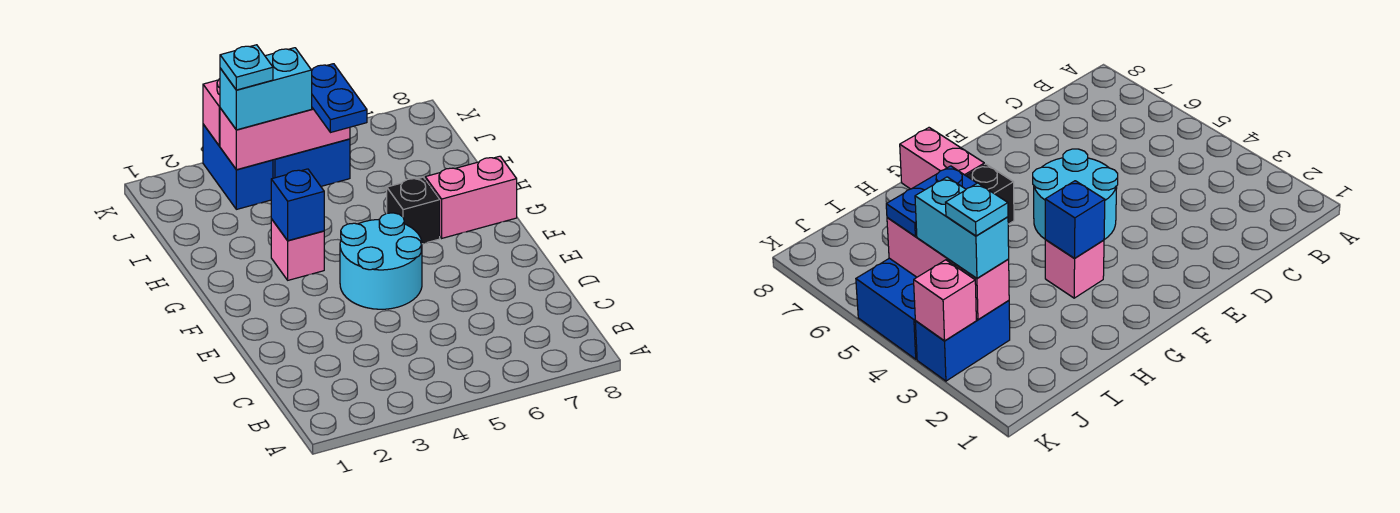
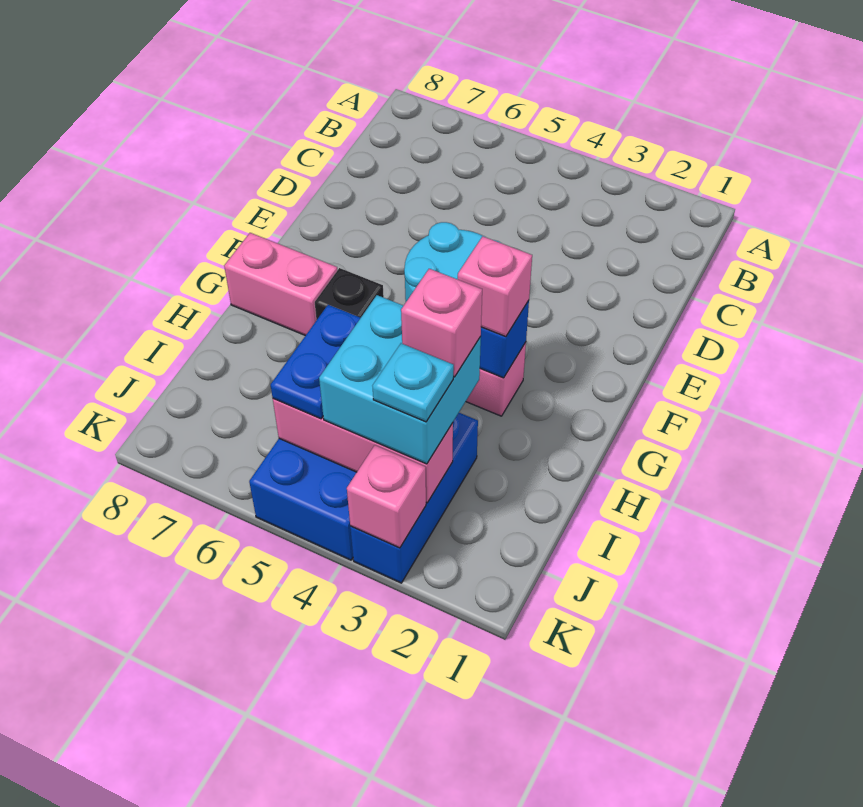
none -> pink 1x1 brick [458,236,532,337]
none -> pink 1x1 brick [401,269,482,377]
blue 1x2 brick [203,124,273,209] -> blue 1x3 brick [350,413,478,583]
cyan 1x2 brick [220,48,312,130] -> cyan 2x2 brick [319,295,481,464]

